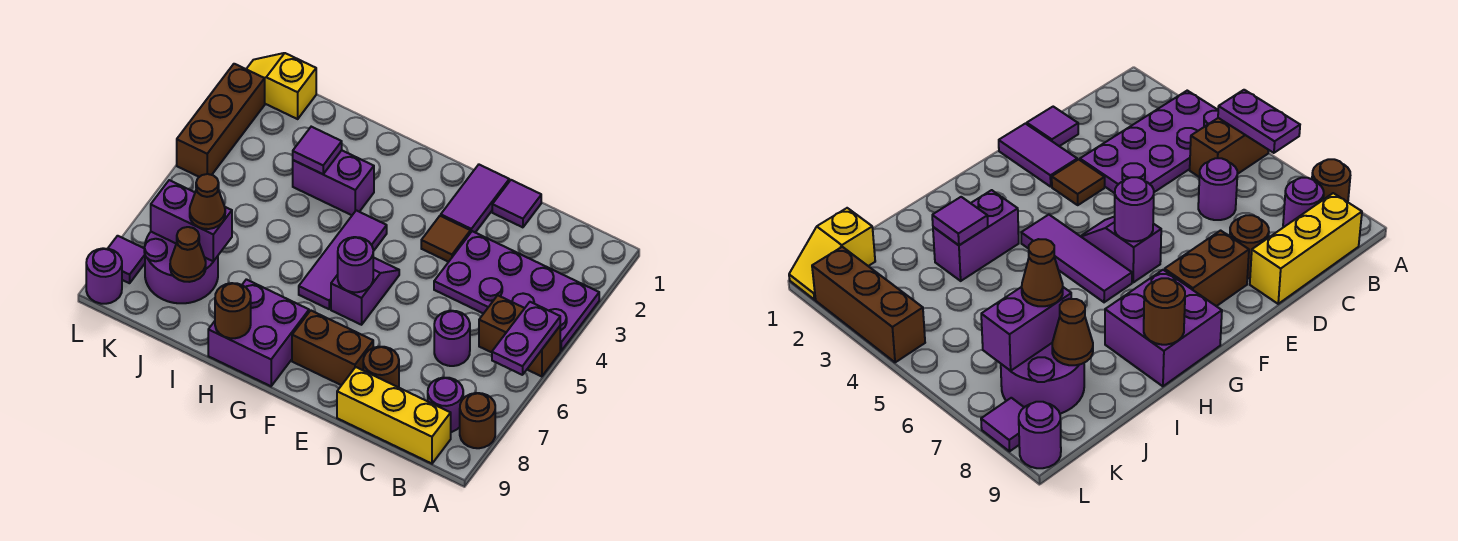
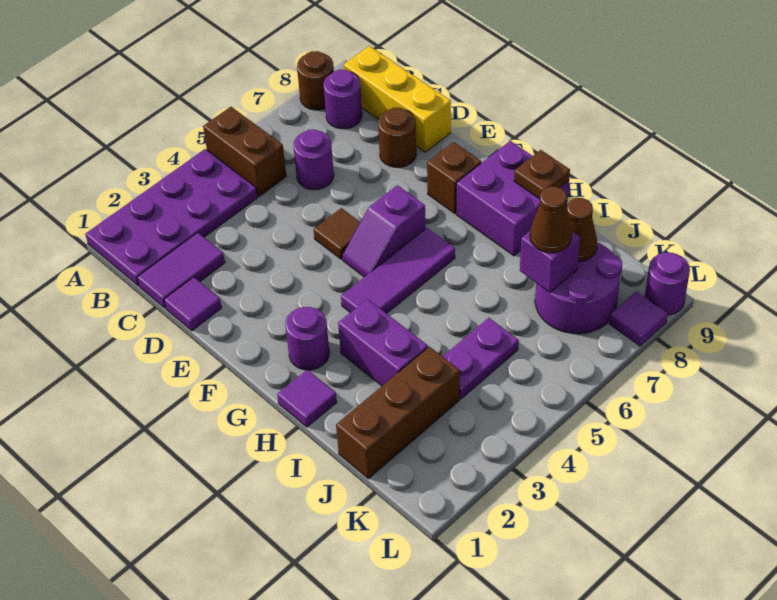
purple 2x4 plate [434,231,599,351] -> purple 2x4 plate turned to [85,149,258,286]
purple 1x2 plate [492,302,560,375] -> purple 1x2 plate moved to [443,318,519,399]
purple 1x2 tile [441,165,509,233] -> purple 1x2 tile moved to [137,233,225,308]
brown 1x1 tile [421,216,470,262] -> brown 1x1 tile moved to [314,208,360,259]
brown 1x2 brick [292,310,373,385] -> brown 1x1 brick [427,142,481,214]
purple 1x1 round brick [338,237,373,292] -> purple 1x1 round brick moved to [285,307,329,370]
brown 1x1 round brick [215,283,251,338] -> brown 1x1 plate [514,150,570,199]
purple 1x1 tile [293,127,342,174] -> purple 1x1 tile moved to [277,370,337,427]
purple 1x2 brick [151,180,232,261] -> purple 1x1 brick [520,231,580,292]
yellow 1x2 slope [247,53,316,119] -> none
brown 1x3 brick [177,64,265,177] -> brown 1x3 brick moved to [336,347,460,479]

